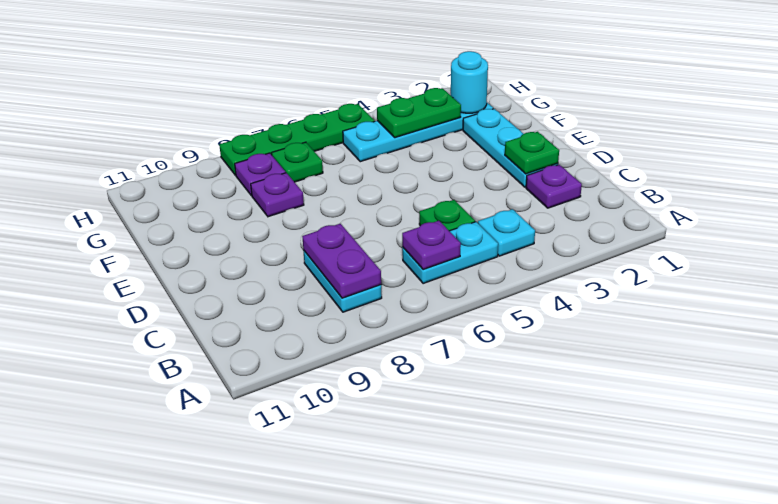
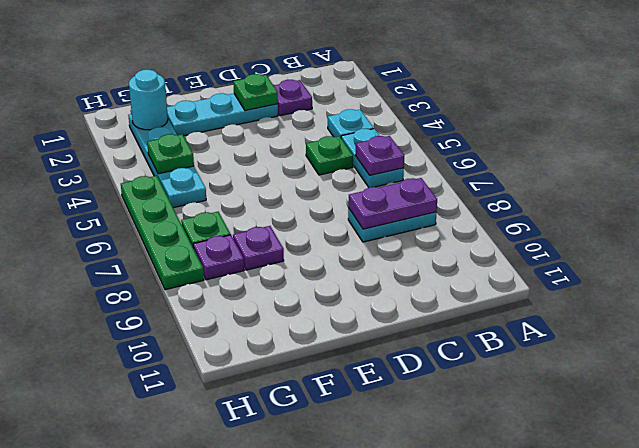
green 1x2 plate [377,88,461,138] -> green 1x1 plate [147,134,194,174]

